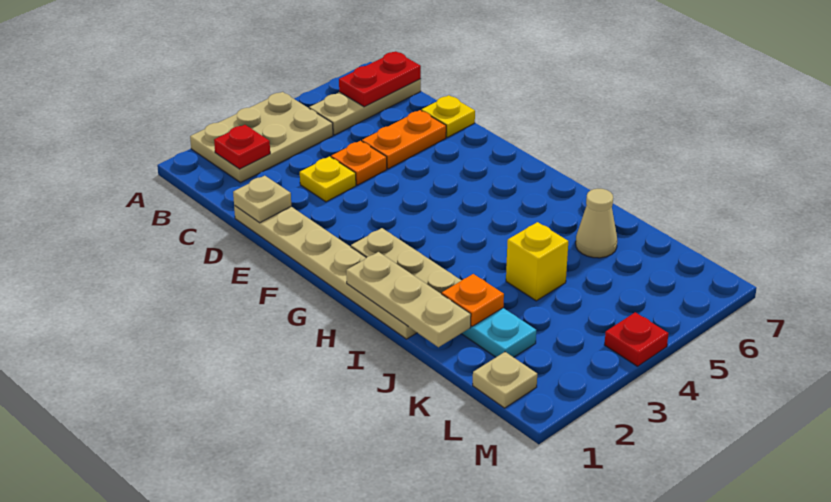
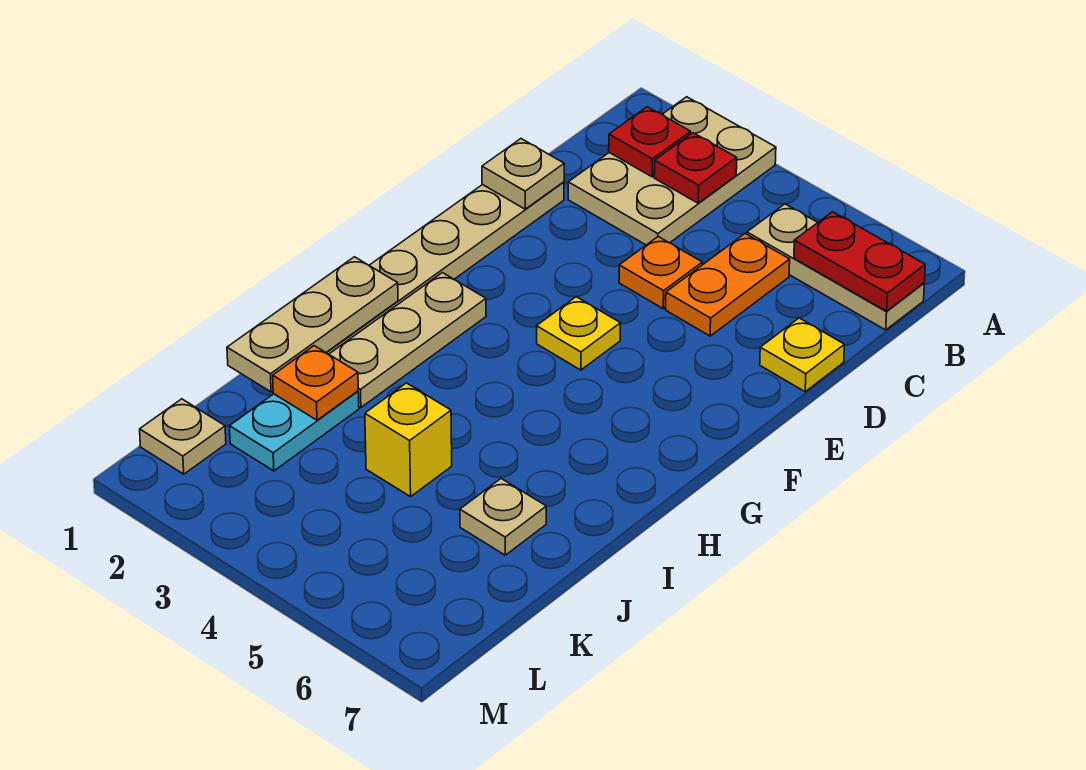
tan 2x3 plate [190,92,333,183] -> tan 2x3 plate turned to [568,97,776,245]
yellow 1x1 plate [300,156,356,202] -> yellow 1x1 plate moved to [537,297,620,370]
orange 1x2 plate [362,110,446,169] -> orange 1x2 plate turned to [666,234,790,336]
tan 1x1 cone [576,189,617,258] -> tan 1x1 plate [460,479,546,555]
red 1x1 plate [604,312,668,366] -> red 1x1 plate moved to [654,133,737,203]

